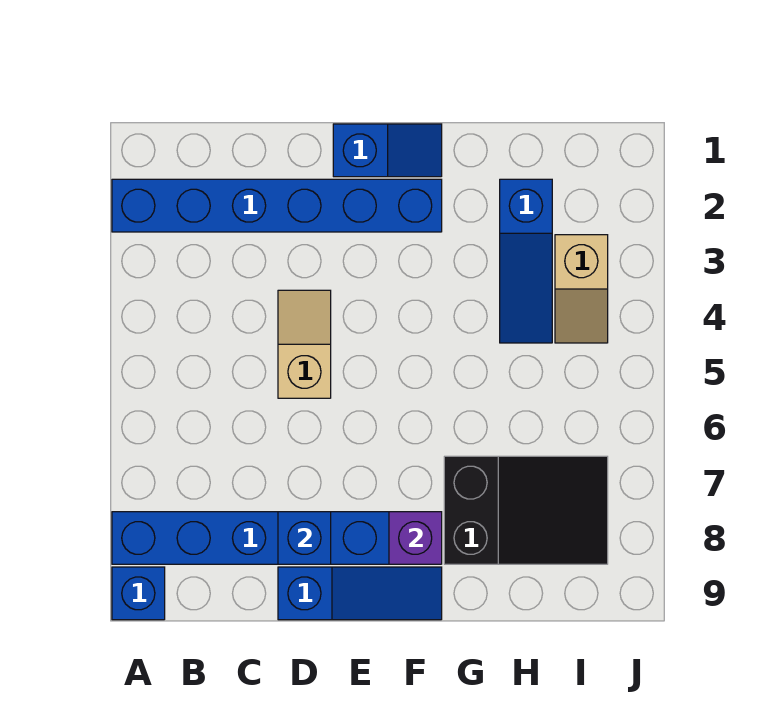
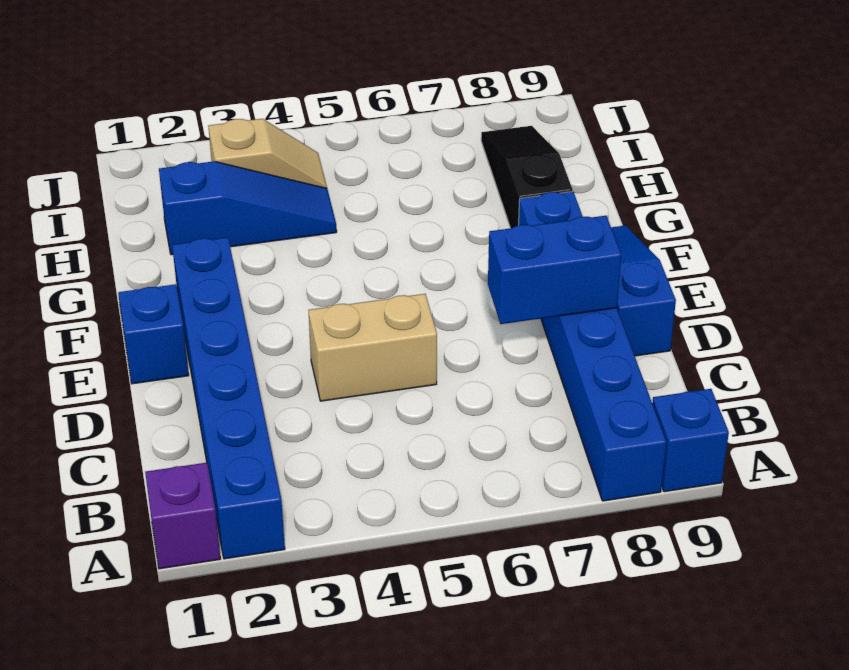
tan 1x2 slope [278,290,331,398] -> tan 1x2 brick [308,294,437,401]
blue 1x1 brick [278,512,331,564] -> blue 1x2 brick [488,216,621,324]
purple 1x1 brick [389,512,442,564] -> purple 1x1 brick moved to [145,463,220,569]
black 2x3 slope [444,456,608,564] -> black 1x3 slope [481,126,573,228]

